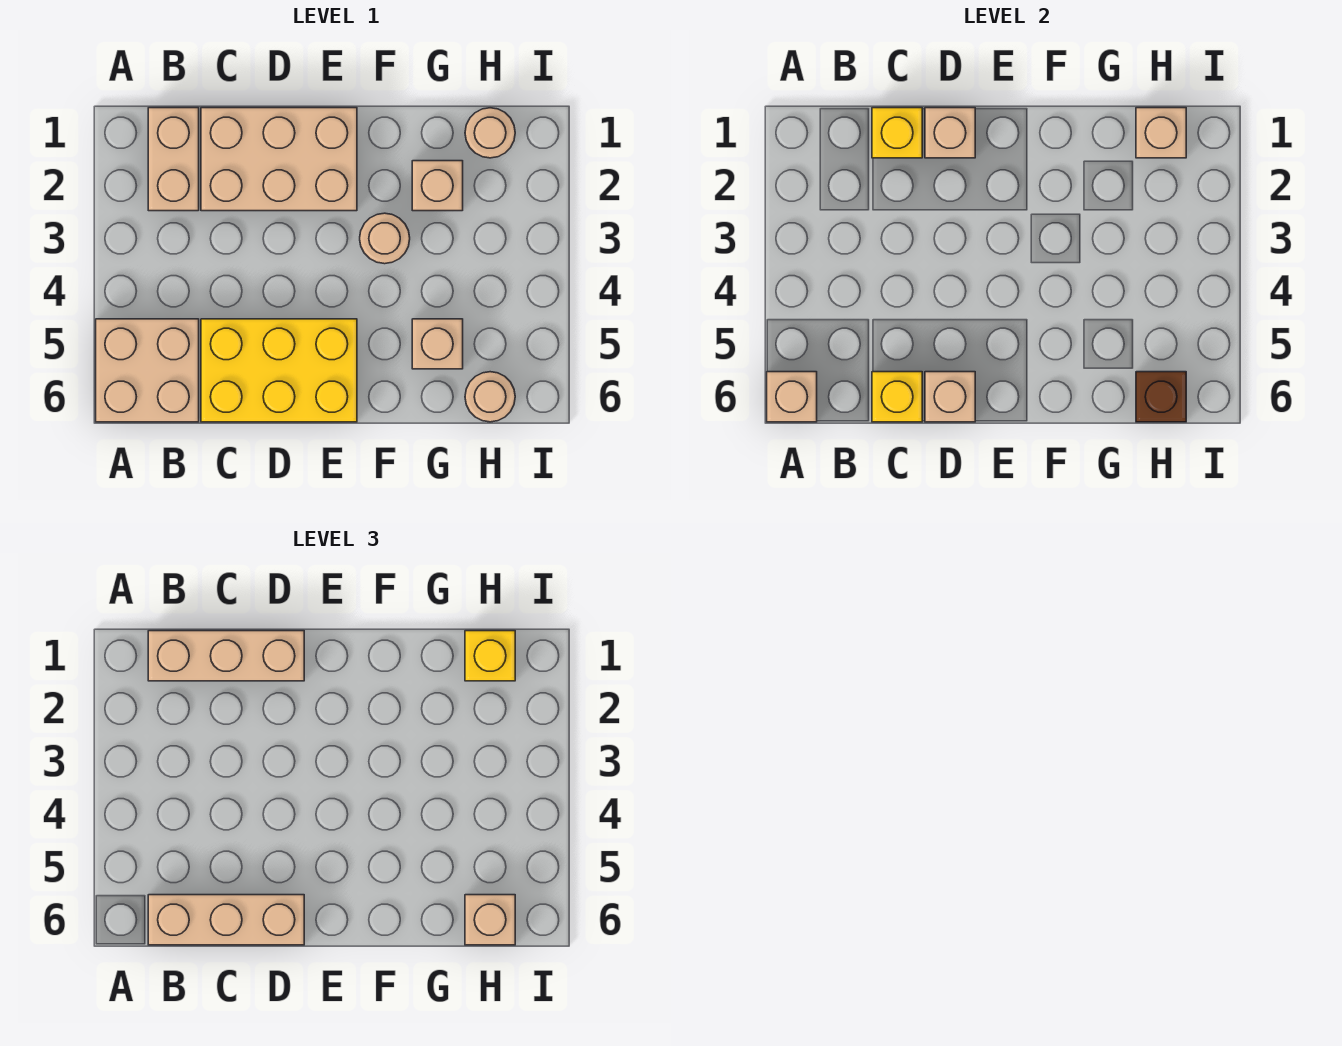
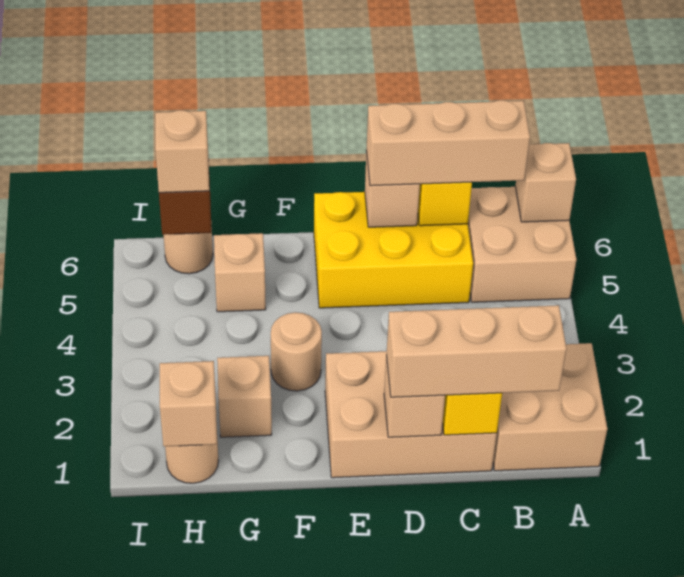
tan 1x2 brick [148,108,199,211] -> tan 2x2 brick [493,343,607,471]
yellow 1x1 brick [465,631,515,681] -> none

